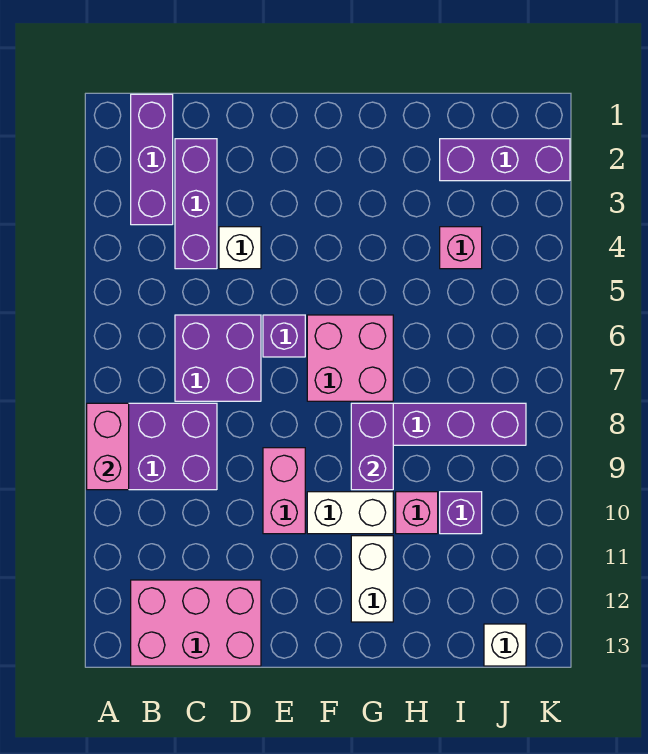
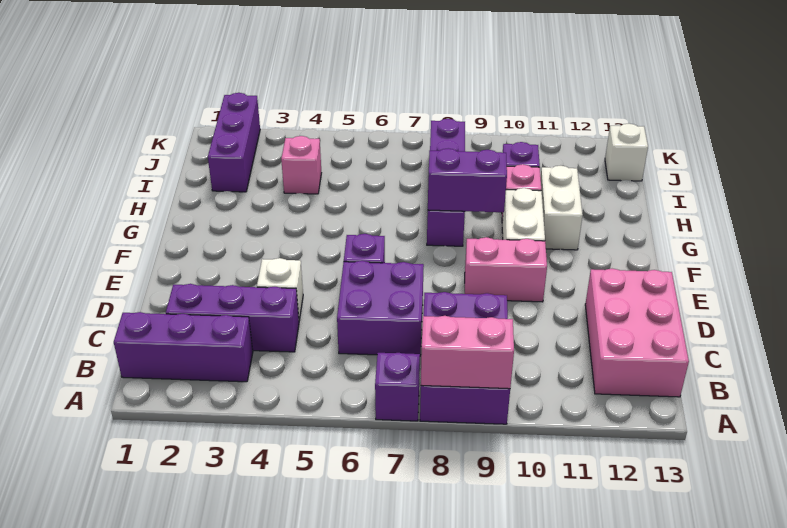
none -> purple 1x1 brick [375,353,420,421]
pink 2x2 brick [307,315,393,401] -> none
white 1x2 brick [351,536,393,622] -> white 1x2 brick turned to [541,166,583,250]

